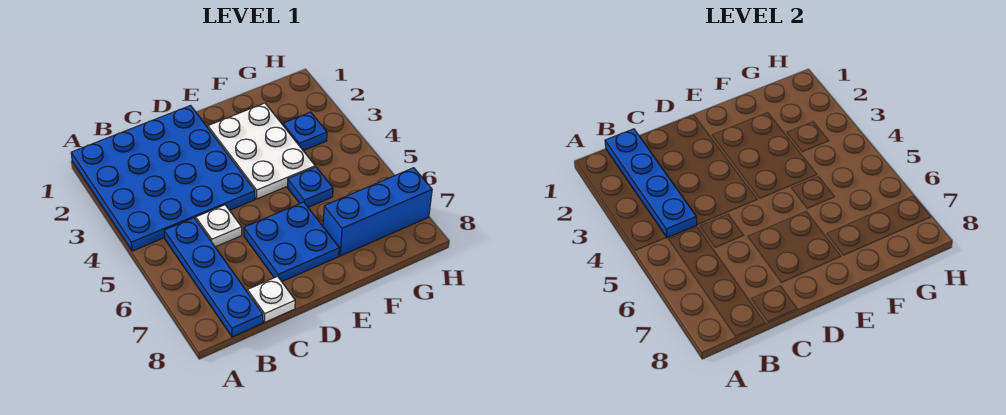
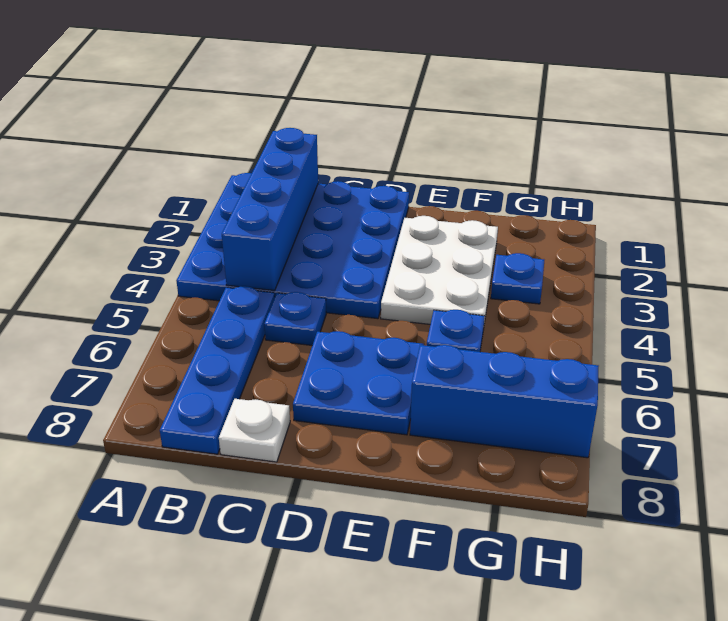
blue 1x4 plate [605,129,697,238] -> blue 1x4 brick [222,128,318,291]
white 1x1 plate [196,205,242,247] -> blue 1x1 plate [264,292,326,345]

